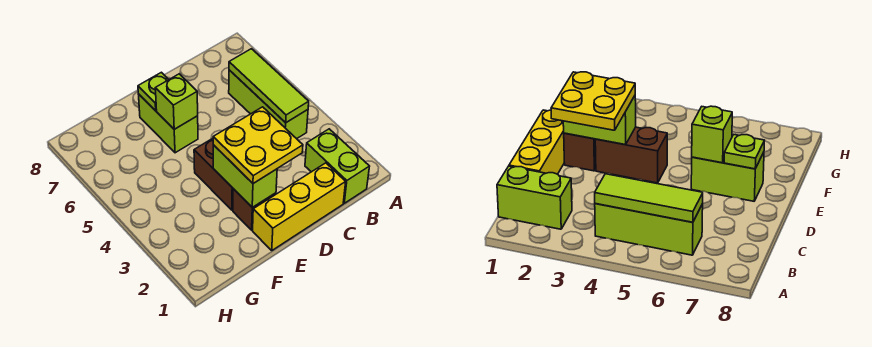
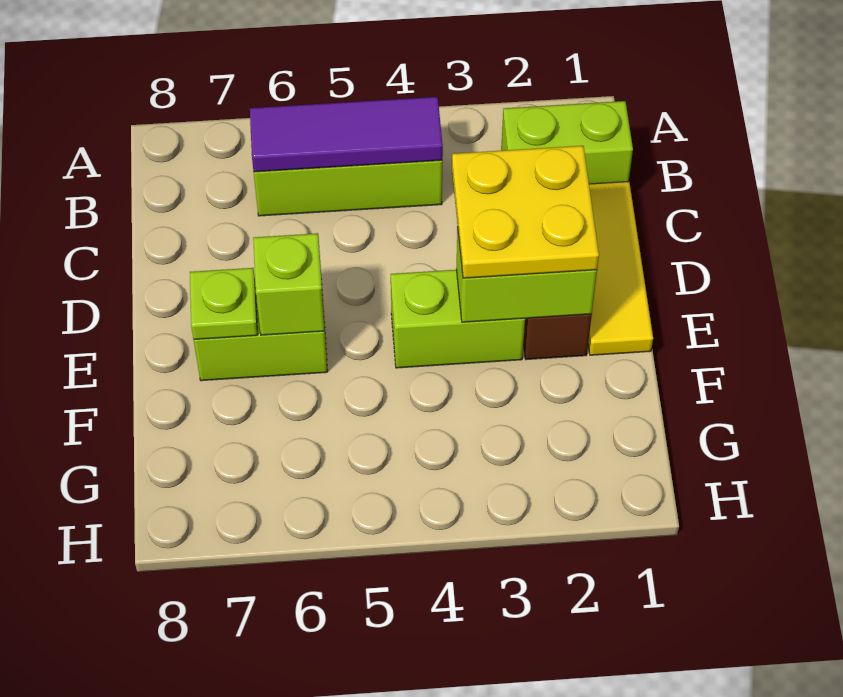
lime 1x3 tile [229,49,309,123] -> purple 1x3 tile [250,97,443,172]
yellow 1x3 brick [253,163,346,250] -> yellow 1x3 tile [588,182,653,355]
brown 1x2 brick [194,138,233,210] -> lime 1x2 brick [391,270,525,368]

